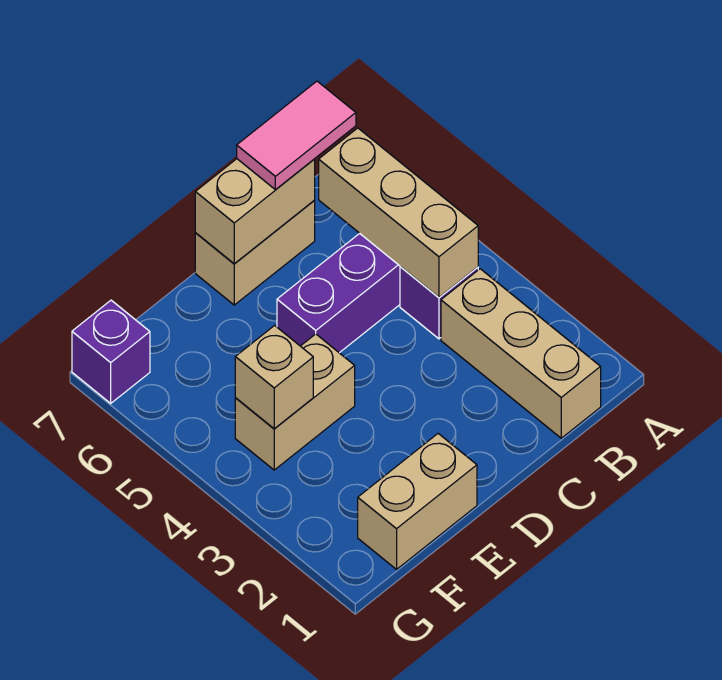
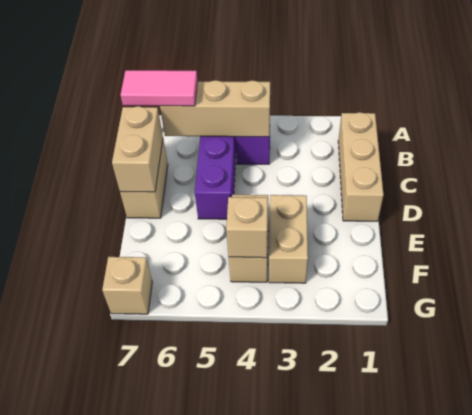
tan 1x3 brick [441,269,601,438] -> tan 1x3 brick turned to [338,112,384,221]
pink 1x2 tile [237,81,356,190] -> pink 1x2 tile turned to [120,70,198,106]
tan 1x2 brick [358,434,477,569] -> tan 1x2 brick moved to [269,195,308,283]
purple 1x1 brick [72,300,150,403] -> tan 1x1 brick [102,257,152,314]

